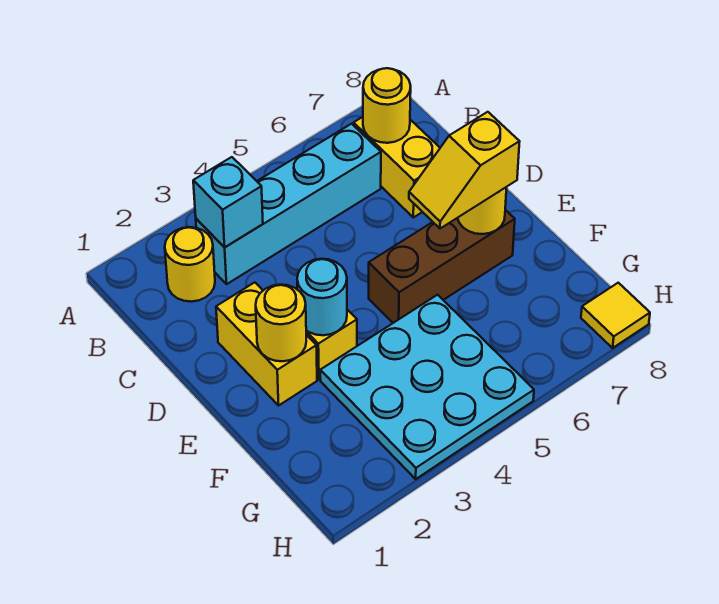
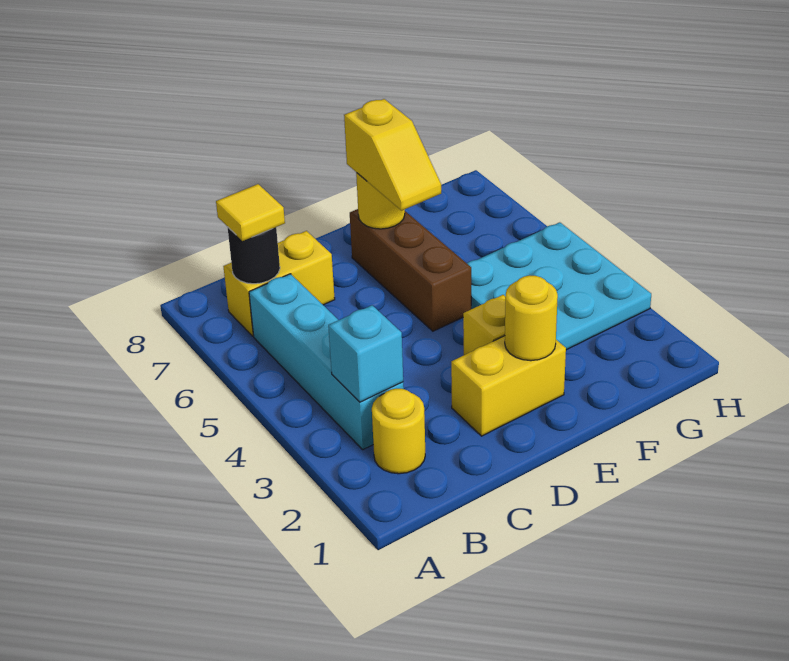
yellow 1x1 round brick [363,68,411,143] -> black 1x1 round brick [228,227,280,284]
cyan 1x1 round brick [297,259,347,335] -> none
yellow 1x1 tile [581,283,650,348] -> yellow 1x1 tile moved to [216,184,285,241]

